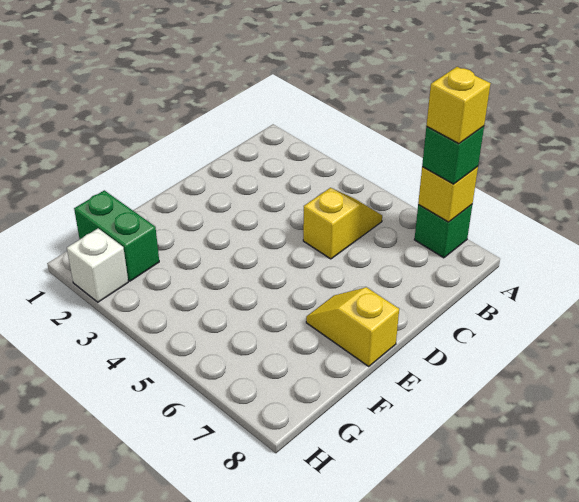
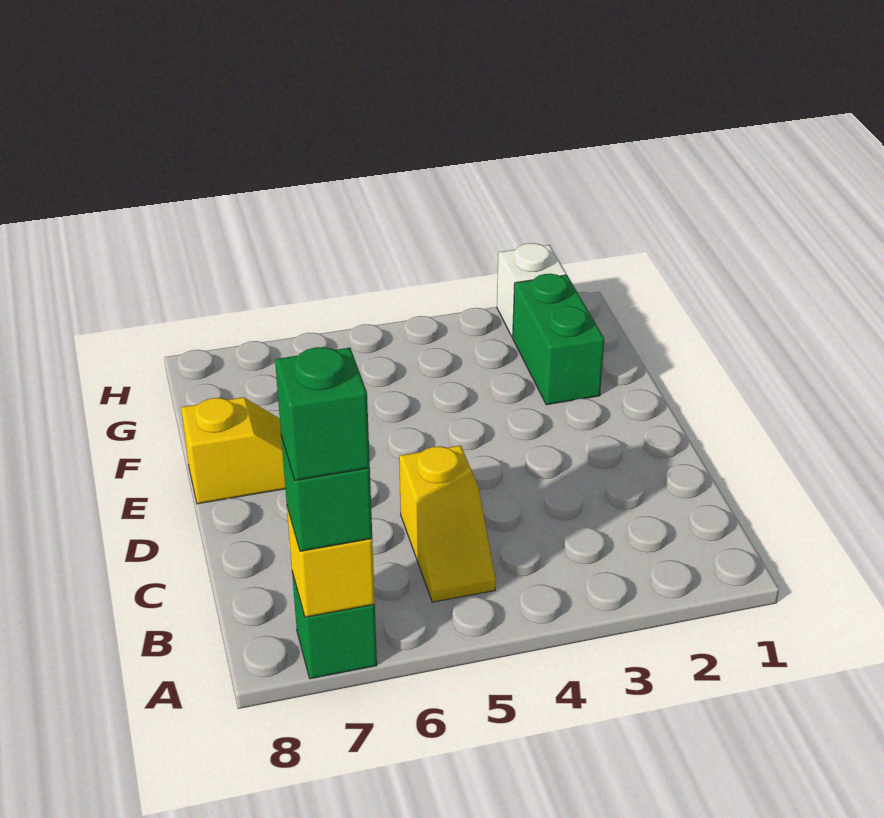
yellow 1x1 brick [426,67,491,144] -> green 1x1 brick [275,347,370,480]
green 1x2 brick [74,190,159,281] -> green 1x2 brick turned to [513,274,604,405]

